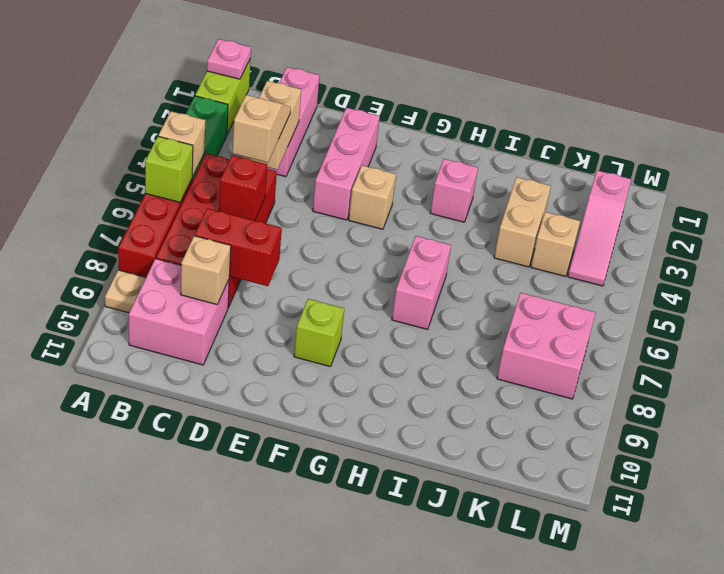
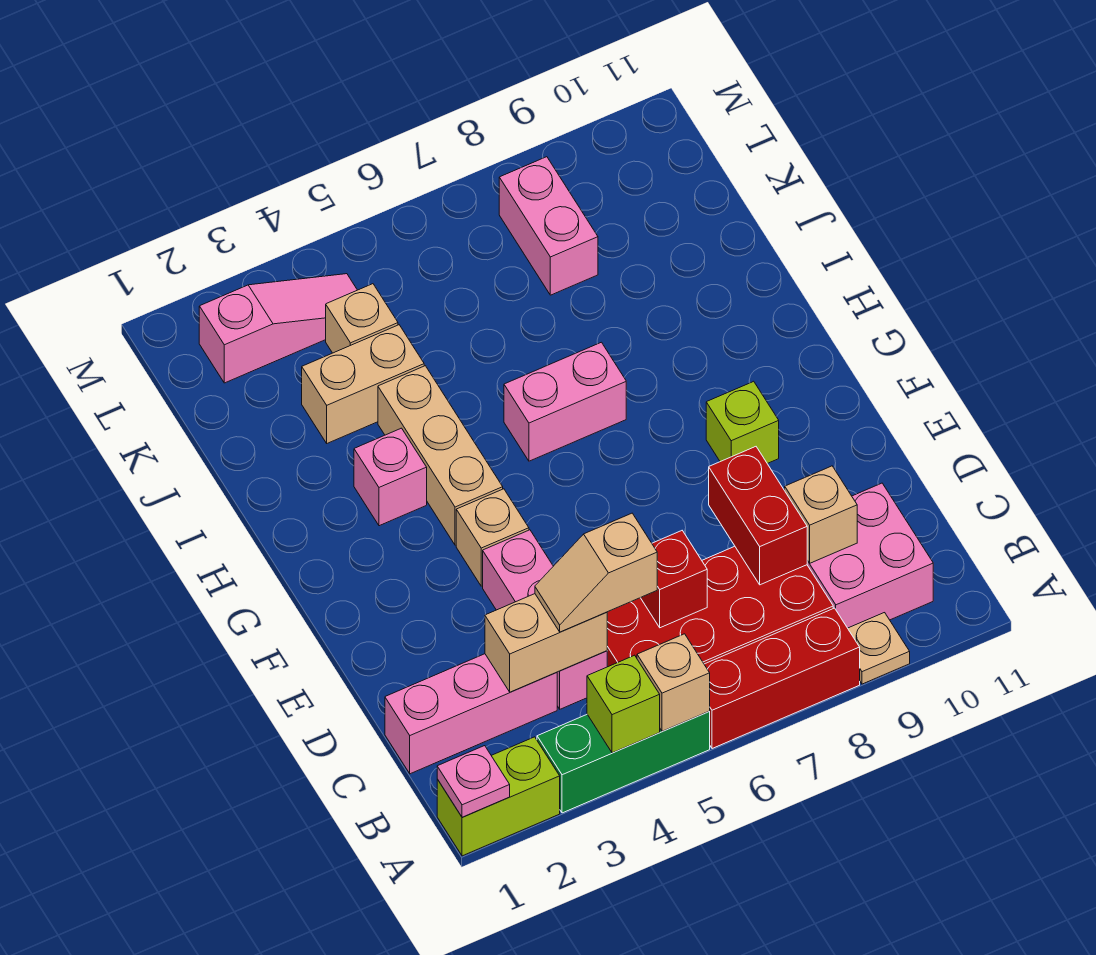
lime 1x1 brick [145,136,193,202] -> lime 1x1 brick moved to [587,655,660,753]
pink 1x3 brick [313,108,380,220] -> pink 1x3 brick turned to [483,530,607,709]
none -> tan 1x3 brick [378,366,503,545]
pink 2x2 brick [497,293,596,399] -> pink 1x2 brick [499,157,598,295]

